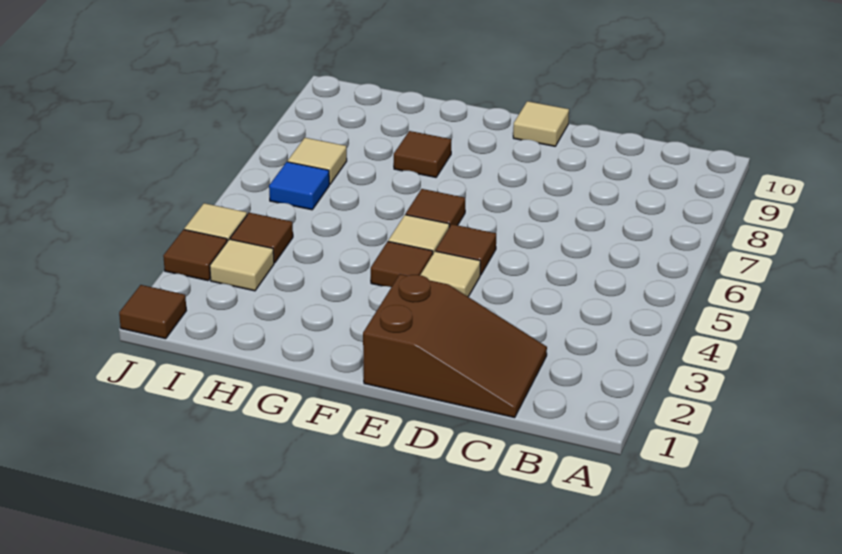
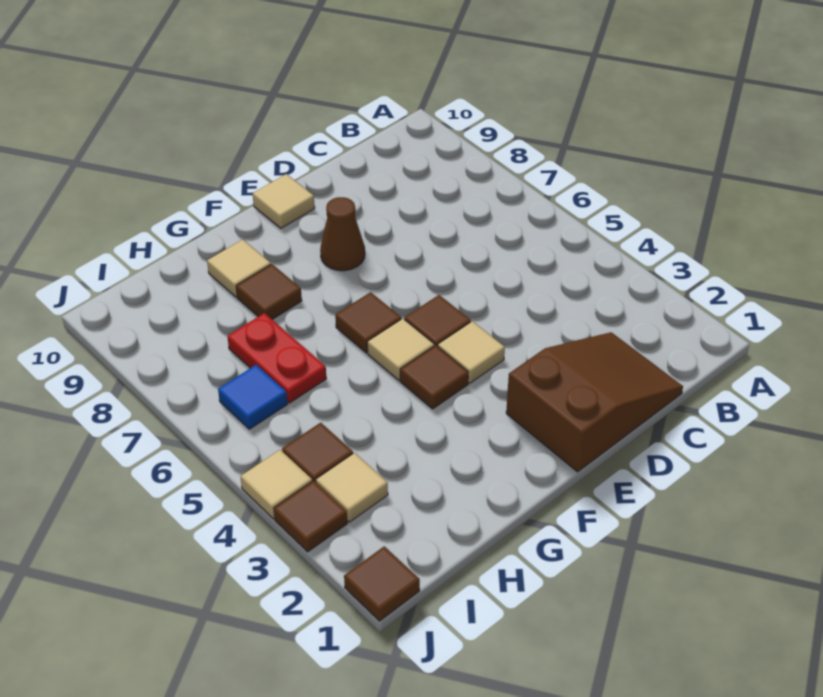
none -> brown 1x1 cone [320,197,365,271]
none -> red 1x2 plate [227,313,326,403]
tan 1x1 tile [288,138,347,184] -> tan 1x1 tile moved to [207,239,271,297]

